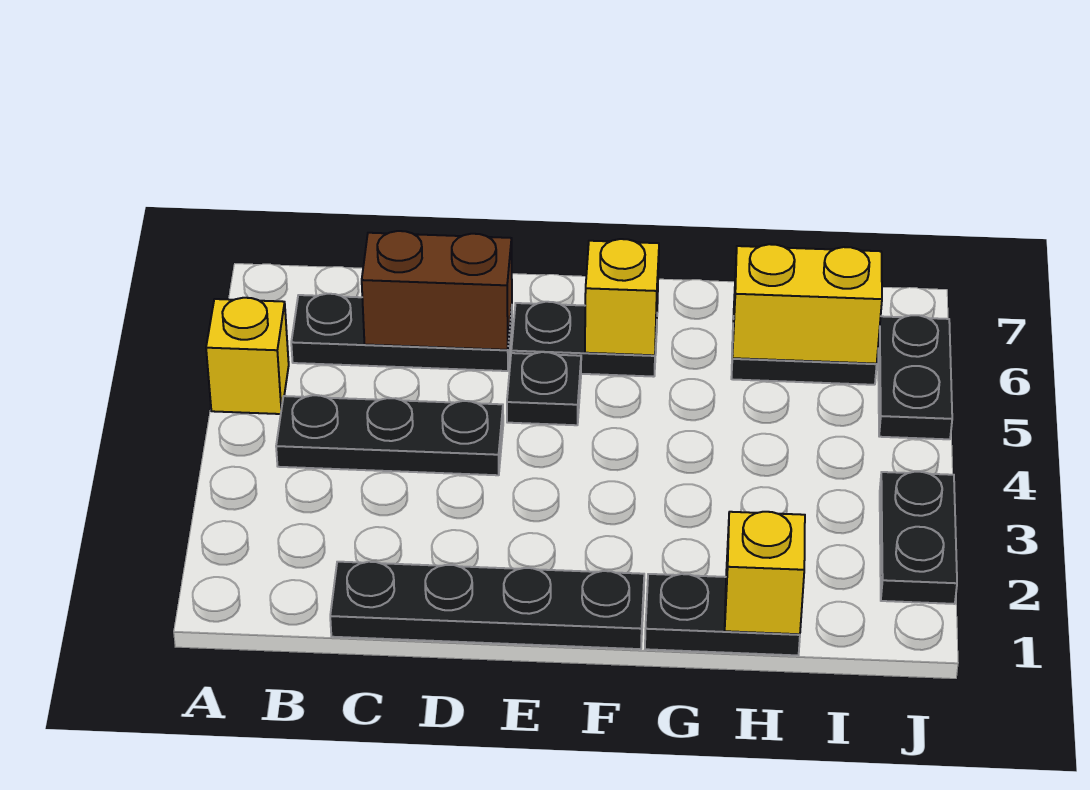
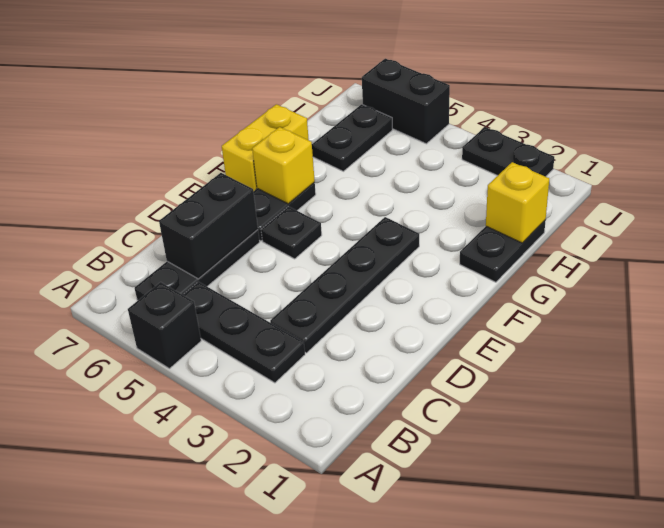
yellow 1x1 brick [206,298,289,414] -> black 1x1 brick [128,282,201,369]
black 1x3 plate [276,395,503,475] -> black 1x3 plate turned to [183,282,305,383]
black 1x4 plate [330,562,644,649] -> black 1x4 plate moved to [270,217,419,353]
brown 1x2 brick [362,231,512,350] -> black 1x2 brick [159,173,258,279]
yellow 1x2 brick [732,244,882,364] -> yellow 1x2 brick moved to [222,104,309,191]
black 1x2 plate [878,315,952,439] -> black 1x2 brick [362,59,450,144]

